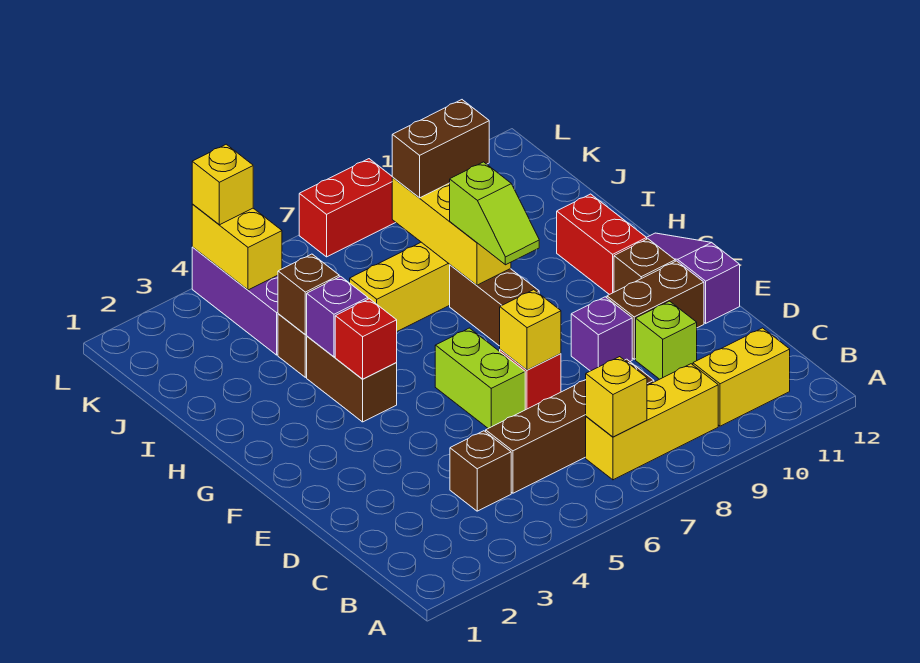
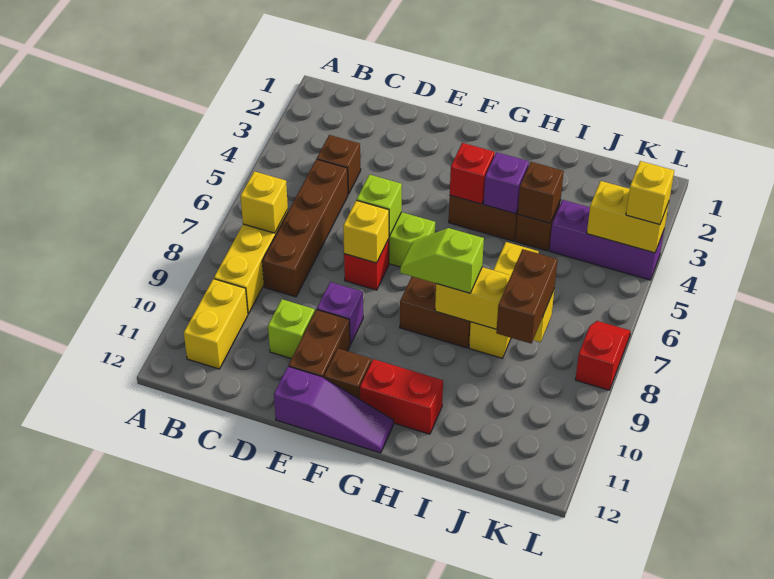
none -> lime 1x1 brick [357,174,402,236]
red 1x2 brick [299,159,396,257] -> red 1x2 slope [575,321,631,390]

